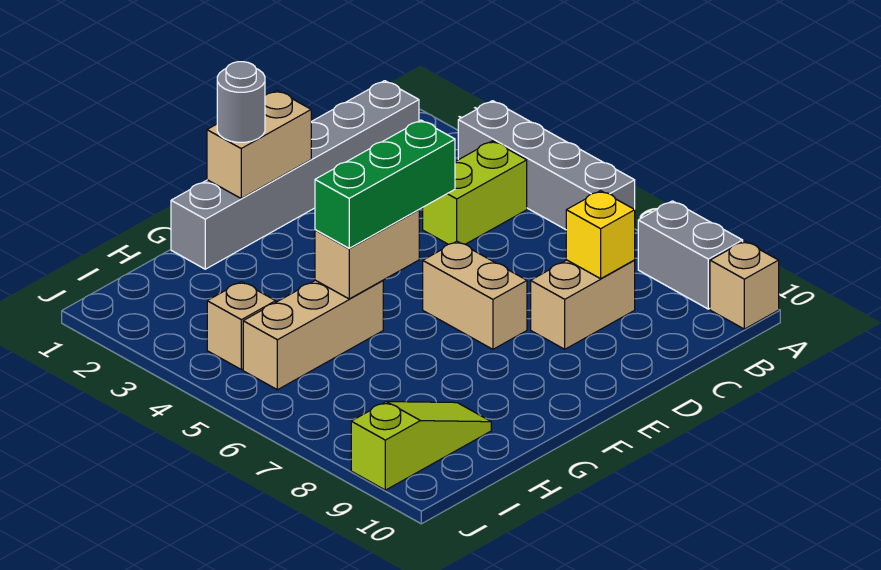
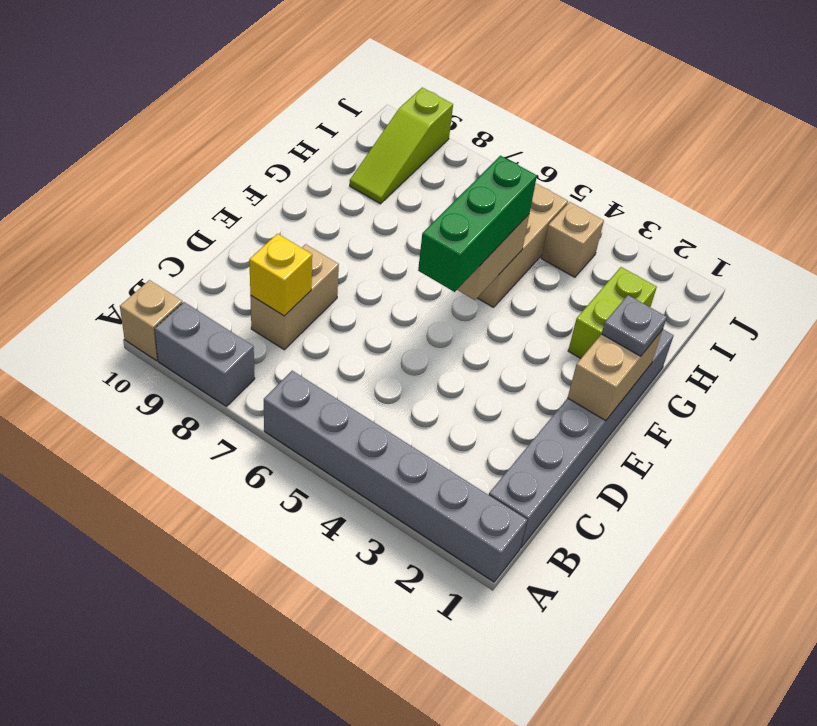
grey 1x4 brick [458,101,635,230] -> grey 1x6 brick [264,371,527,582]
lime 1x2 brick [423,141,527,244] -> lime 1x2 brick moved to [568,267,657,359]
tan 1x2 brick [423,241,527,349] -> none
grey 1x1 round brick [217,62,265,142] -> grey 1x1 plate [602,295,667,356]

